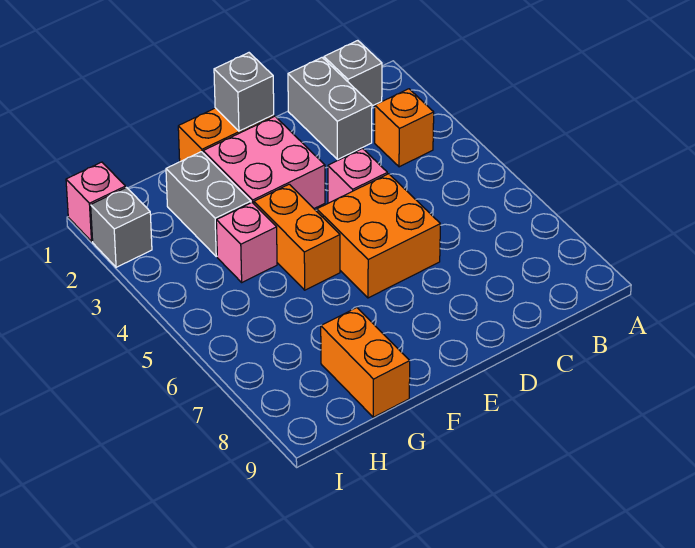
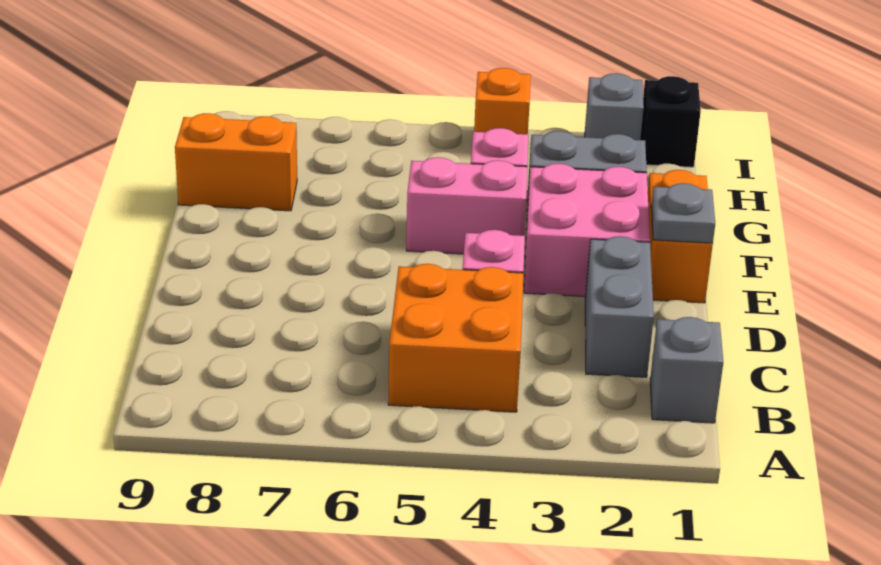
orange 1x1 brick [375,89,434,167] -> orange 1x1 brick moved to [474,68,531,134]
grey 1x2 brick [288,58,372,160] -> grey 1x2 brick turned to [585,236,654,377]
orange 2x2 brick [317,174,440,298] -> orange 2x2 brick moved to [388,264,523,412]
grey 1x1 brick [214,53,274,131] -> grey 1x1 plate [651,183,715,243]
orange 1x2 brick [254,184,340,290] -> pink 1x2 brick [406,157,527,254]
pink 1x1 brick [66,162,126,241] -> black 1x1 brick [640,76,701,167]

